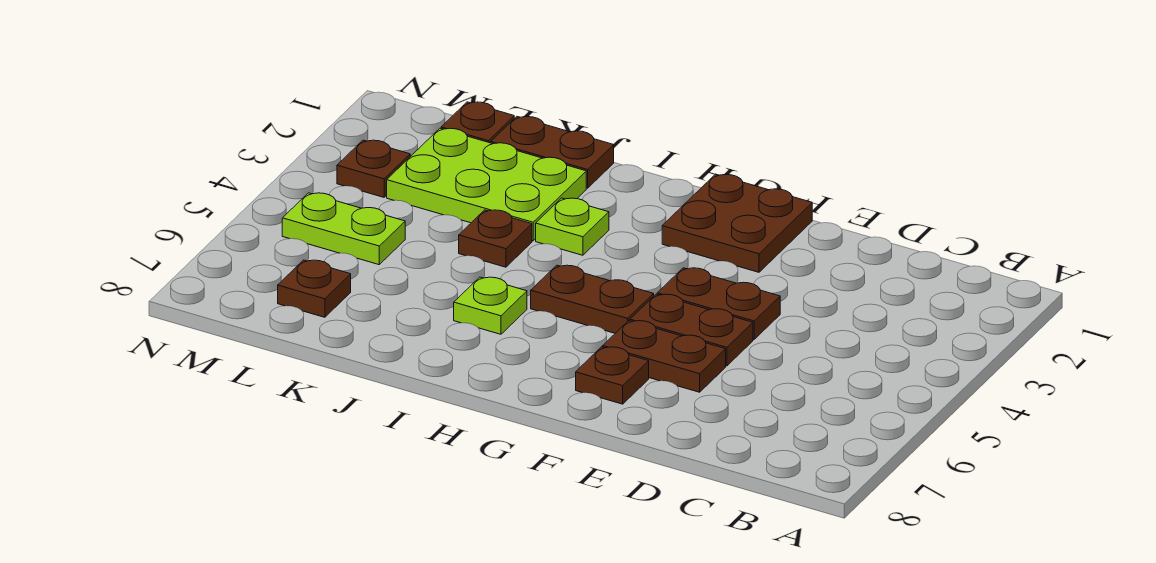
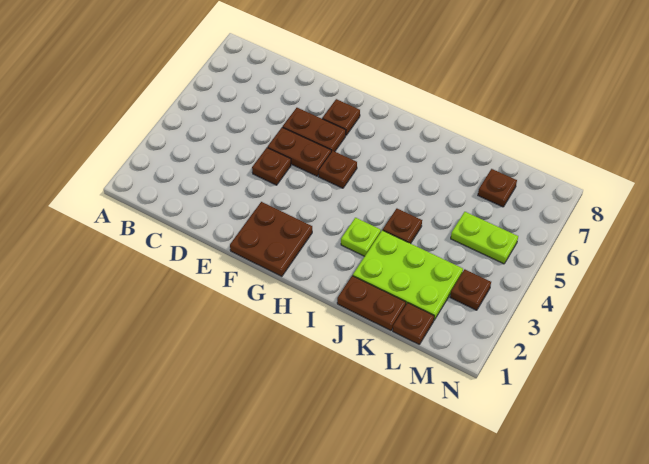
brown 1x2 plate [657,268,780,340] -> brown 1x1 plate [252,148,291,185]
brown 1x2 plate [531,265,654,333] -> brown 1x1 plate [319,151,357,188]
lime 1x1 plate [454,277,527,334] -> none

